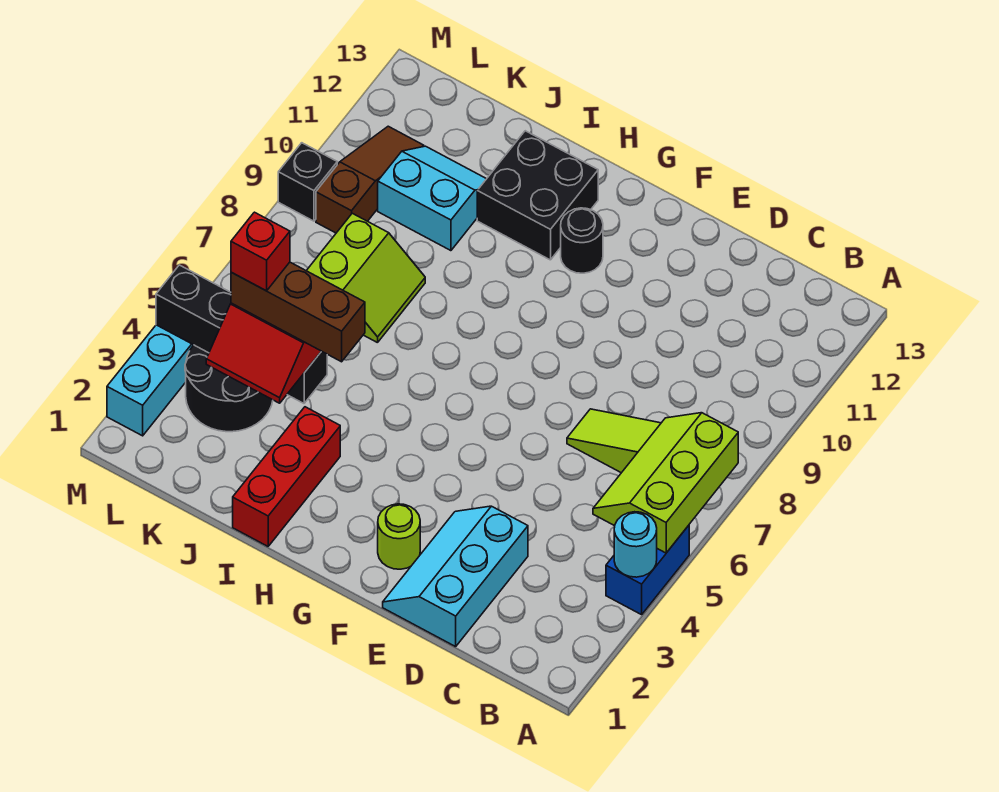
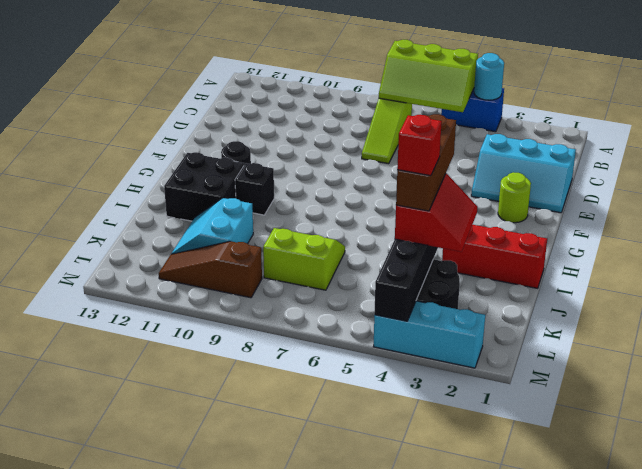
black 1x1 brick [278,143,337,221] -> black 1x1 brick moved to [235,163,274,215]

